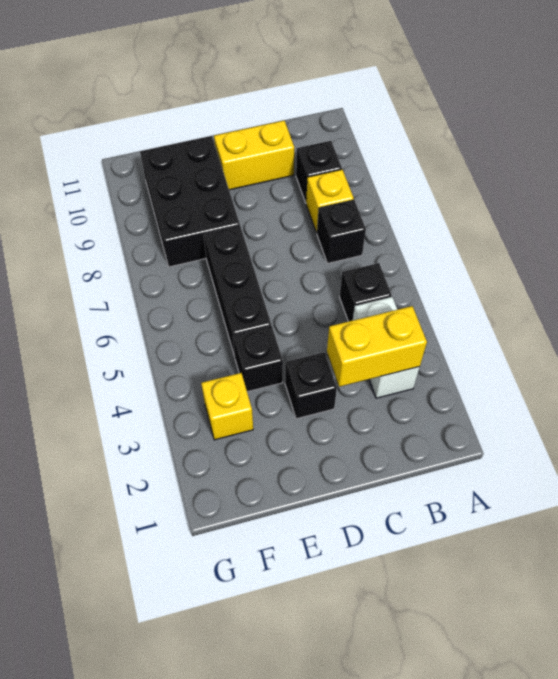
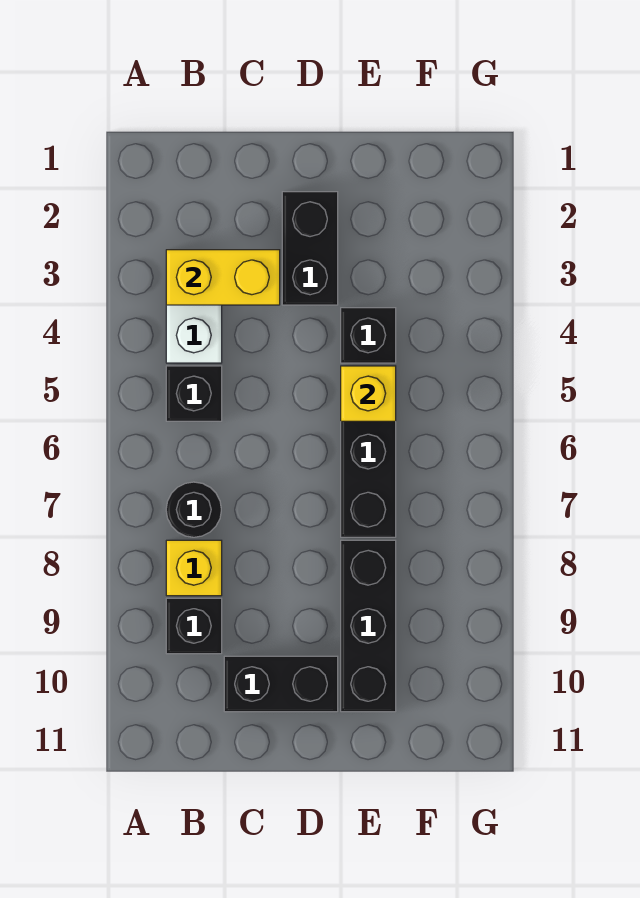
black 1x1 brick [317,200,366,263] -> black 1x1 round brick [166,482,221,537]
yellow 1x2 brick [214,121,294,190] -> black 1x2 brick [224,656,338,712]
black 1x1 brick [285,352,337,419] -> black 1x2 brick [282,192,338,305]
black 2x3 brick [140,136,240,267] -> black 1x3 brick [341,540,396,712]
yellow 1x1 brick [201,373,253,440] -> yellow 1x1 brick moved to [341,366,396,421]

